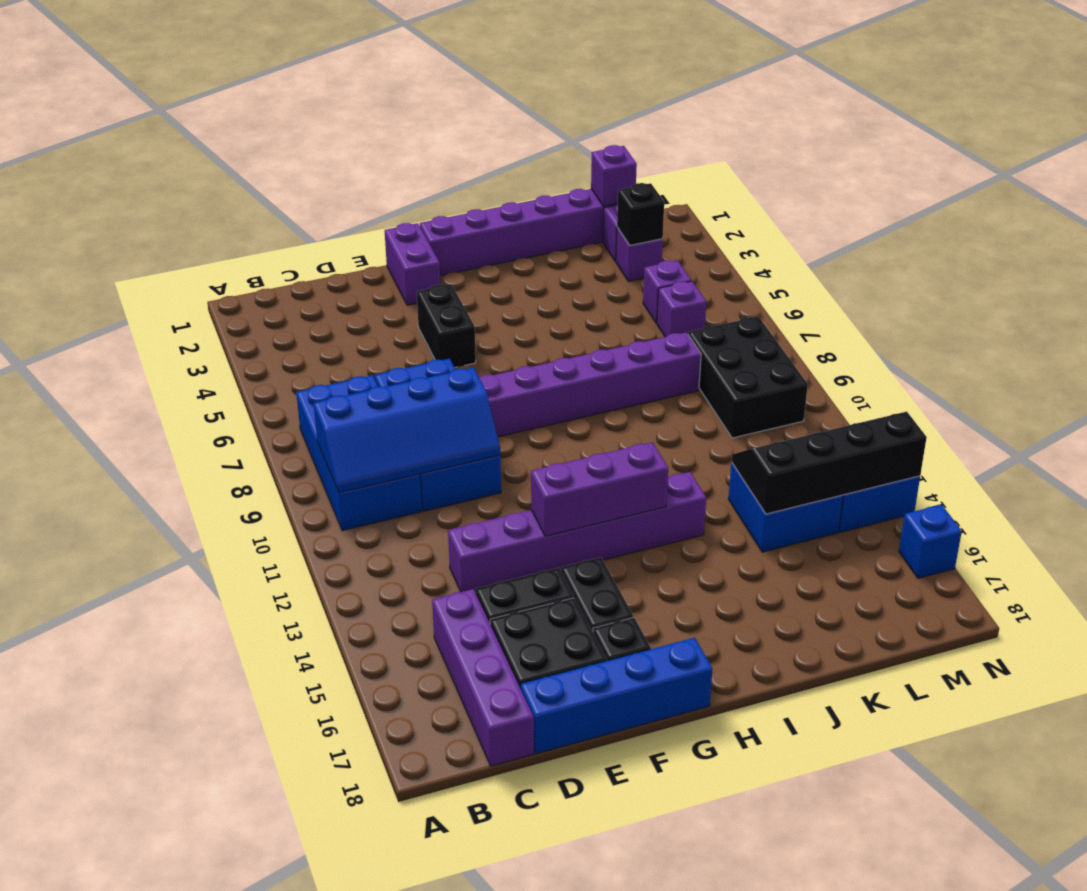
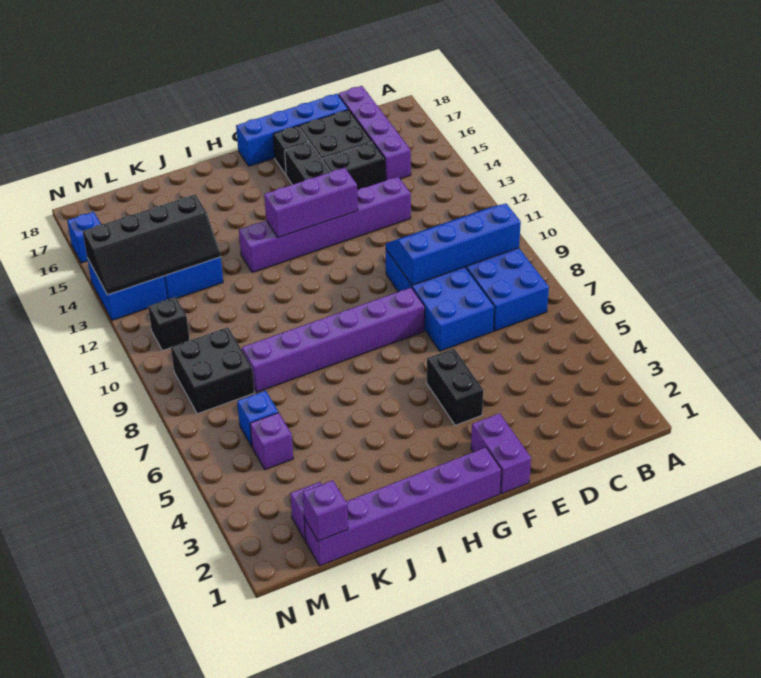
purple 1x1 brick [616,227,663,282] -> none
black 1x1 brick [617,183,664,245] -> black 1x1 brick moved to [148,297,190,351]
purple 1x1 brick [657,281,706,337] -> blue 1x1 brick [237,391,278,446]
black 2x3 brick [688,317,808,438] -> black 2x2 brick [171,327,255,414]

